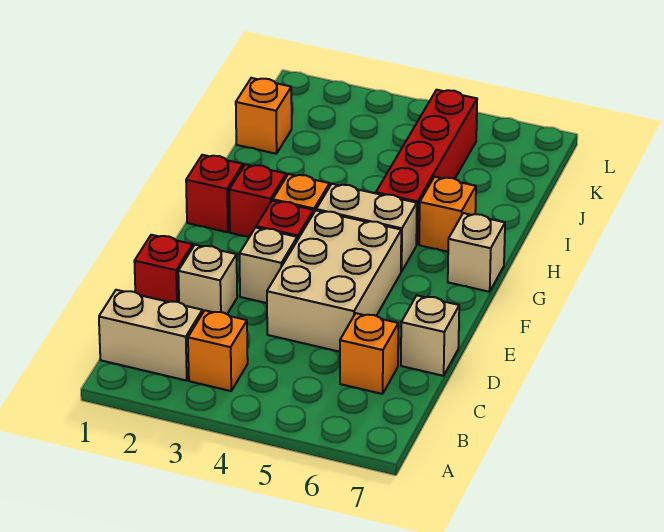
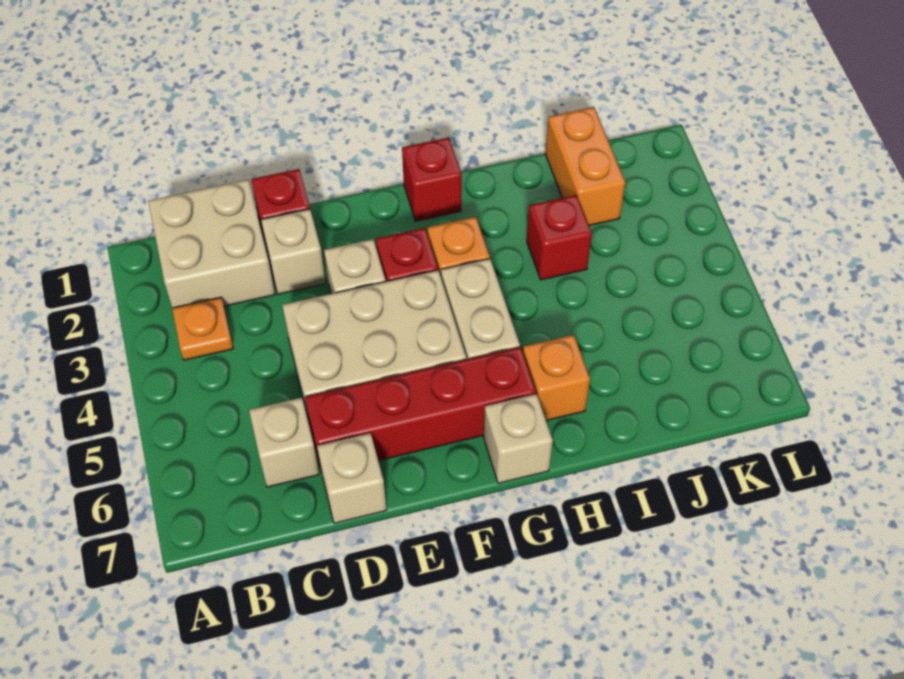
tan 1x2 brick [99,290,202,381] -> tan 2x2 brick [148,180,275,308]
orange 1x1 brick [188,310,248,391] -> orange 1x1 plate [172,297,233,360]
orange 1x1 brick [340,313,398,394] -> tan 1x1 brick [249,398,319,487]
red 1x1 brick [229,164,286,237] -> red 1x1 brick moved to [527,195,592,280]
red 1x4 brick [376,90,477,245] -> red 1x4 brick moved to [305,347,536,469]
orange 1x1 brick [236,78,292,154] -> orange 1x2 brick [545,107,625,225]

